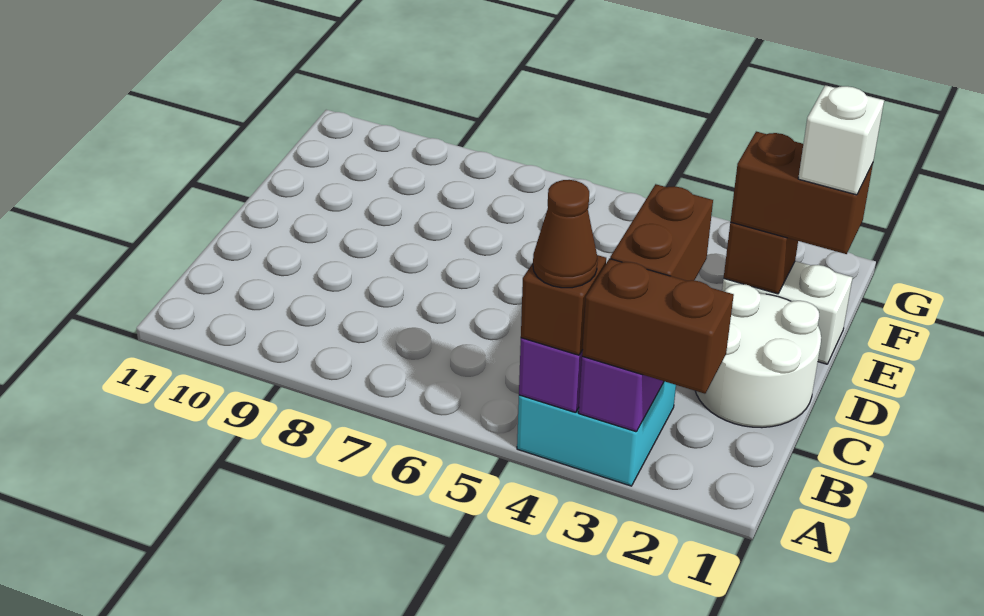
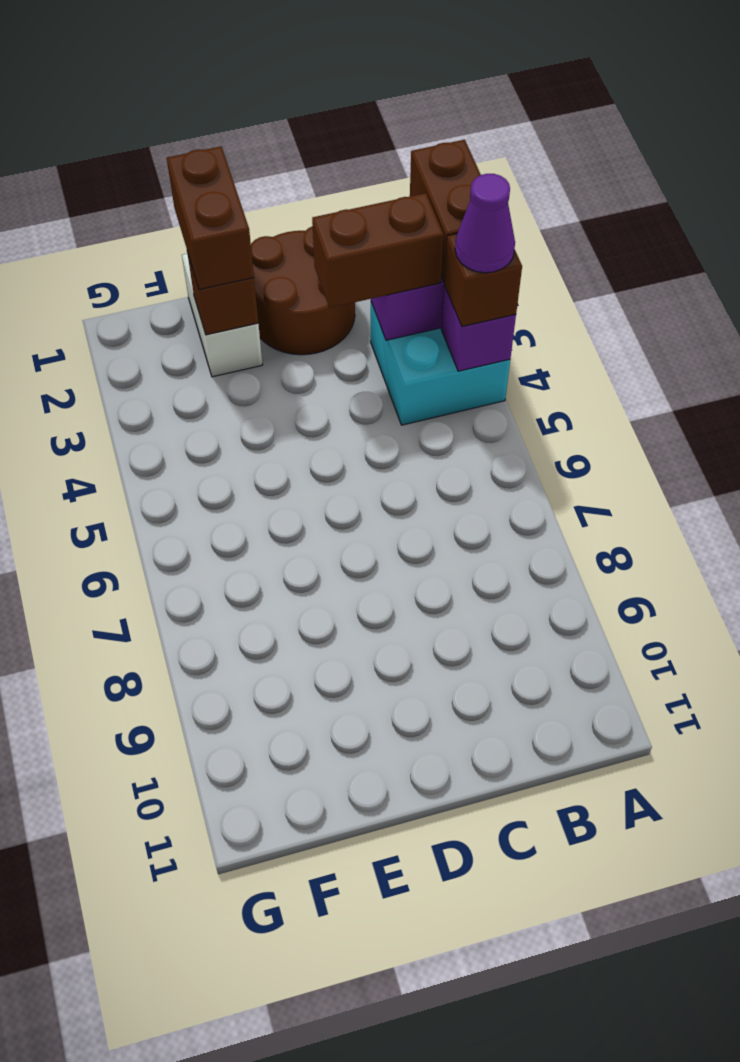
brown 1x1 cone [533,180,598,288] -> purple 1x1 cone [455,174,515,273]
white 2x2 round brick [696,284,821,428] -> brown 2x2 round brick [251,226,355,355]
white 1x1 brick [798,85,884,195] -> none

